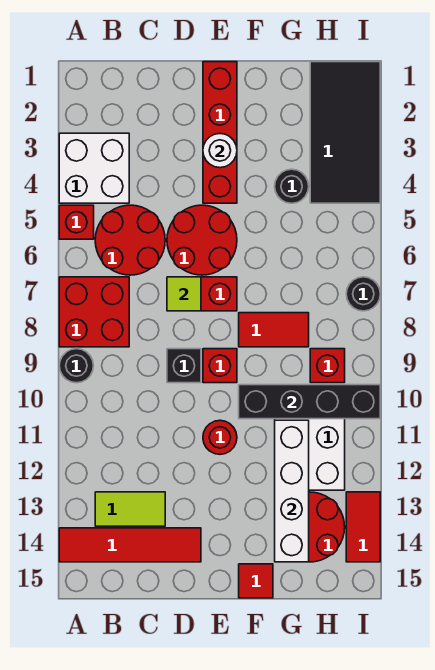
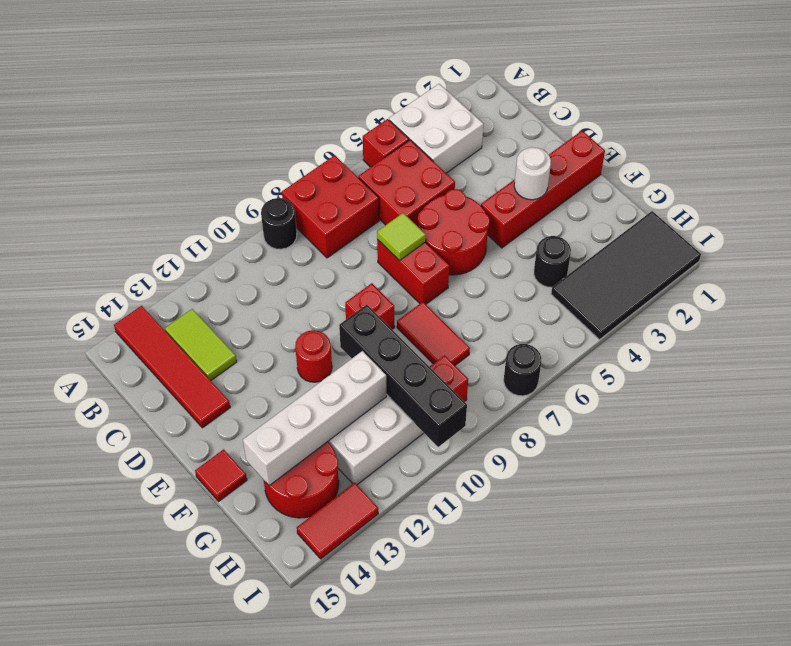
red 2x2 round brick [95,205,165,275] -> red 2x2 brick [358,140,455,227]
black 1x1 brick [167,349,201,383] -> none

